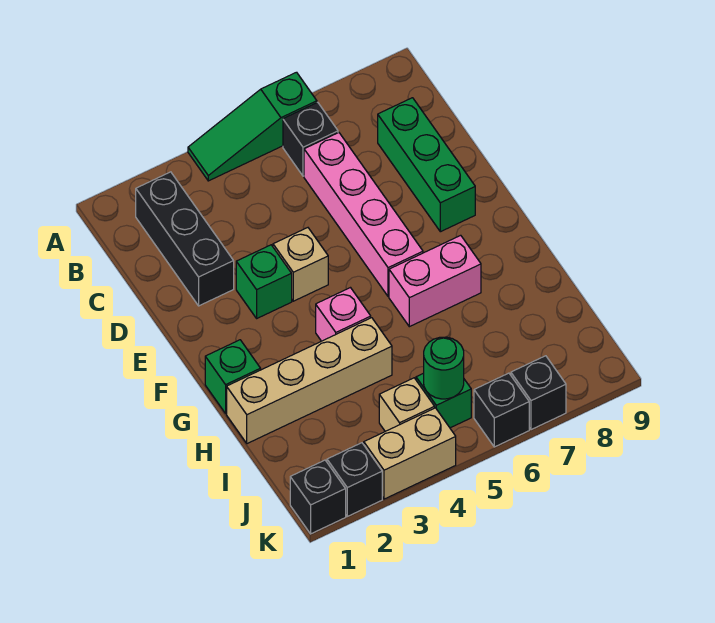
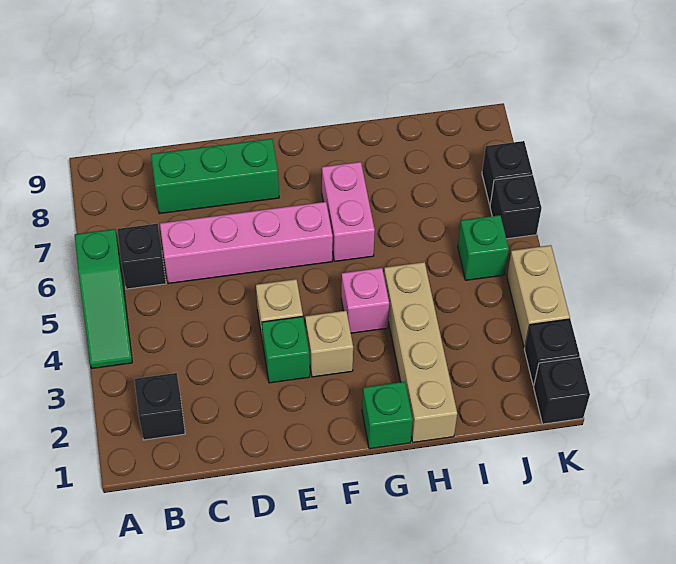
black 1x3 brick [136,172,234,306] -> black 1x1 brick [134,373,185,440]
tan 1x1 brick [379,378,435,431] -> tan 1x1 brick moved to [305,311,353,377]
green 1x1 round brick [424,337,464,399] -> none

